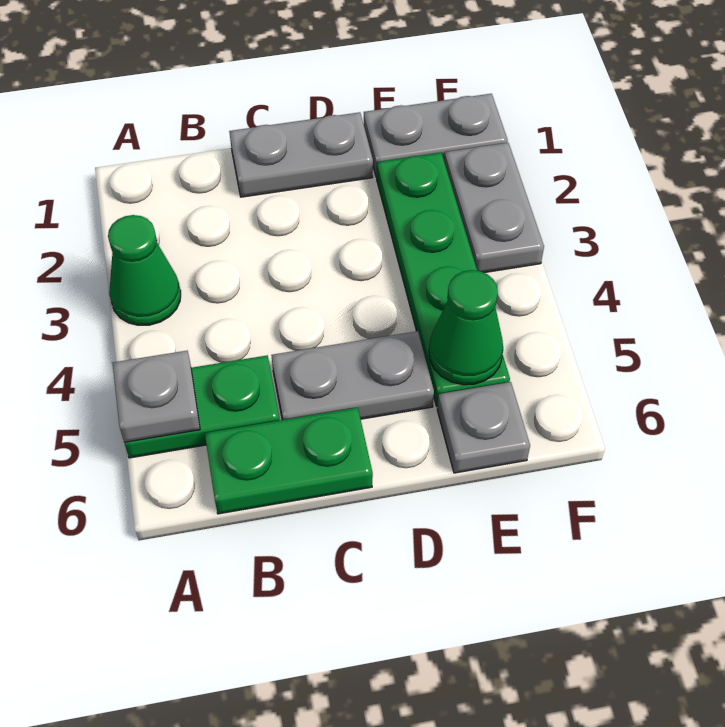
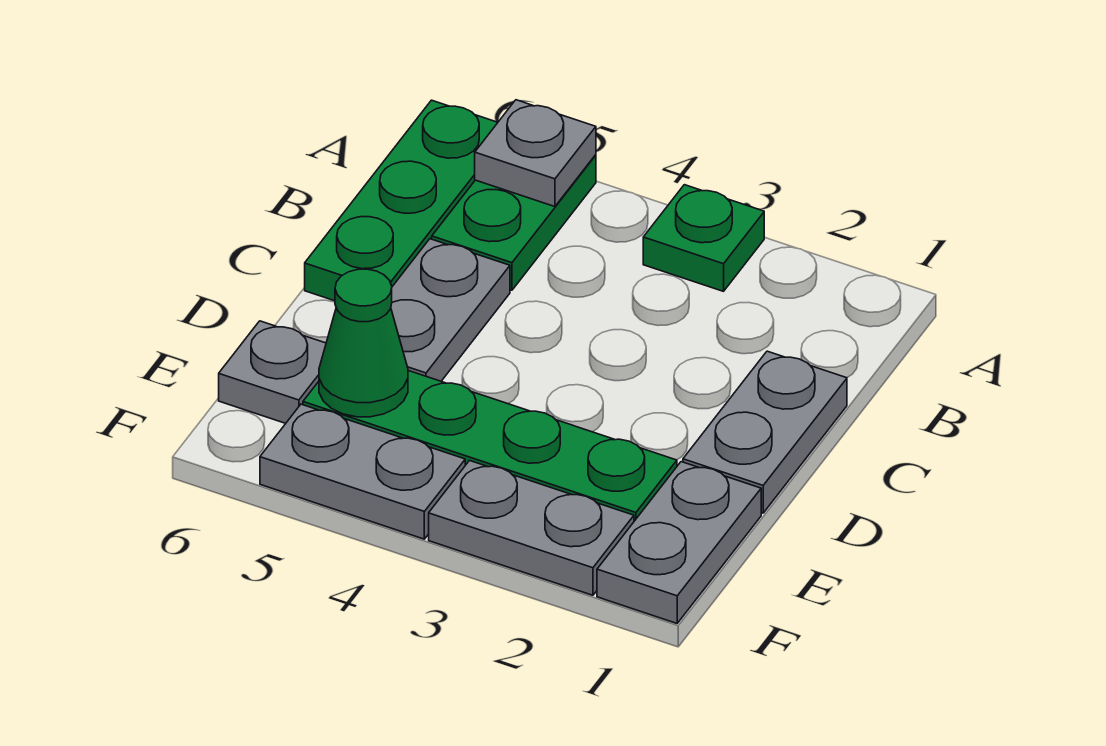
green 1x1 cone [108,215,181,325] -> green 1x1 plate [643,185,764,291]
green 1x2 plate [205,407,373,514] -> green 1x3 plate [305,100,498,301]
none -> grey 1x2 plate [260,404,465,539]

